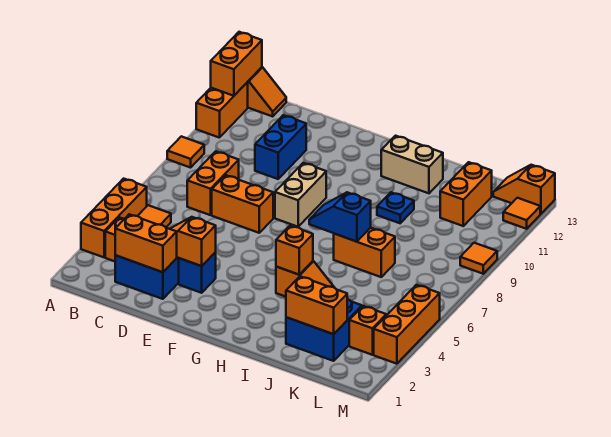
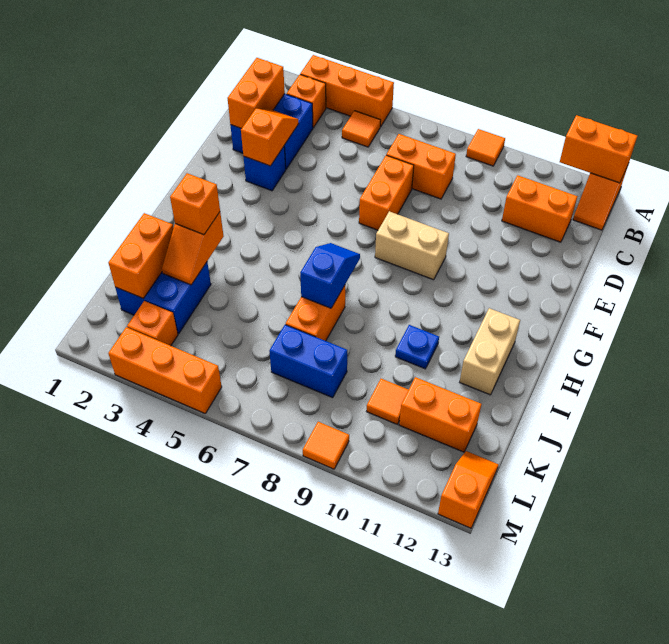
orange 1x2 brick [196,82,248,138] -> orange 1x2 brick moved to [502,175,578,242]
blue 1x2 brick [255,115,306,179] -> blue 1x2 brick moved to [269,325,347,398]
orange 1x1 tile [503,198,540,229] -> orange 1x1 tile moved to [367,379,408,424]

